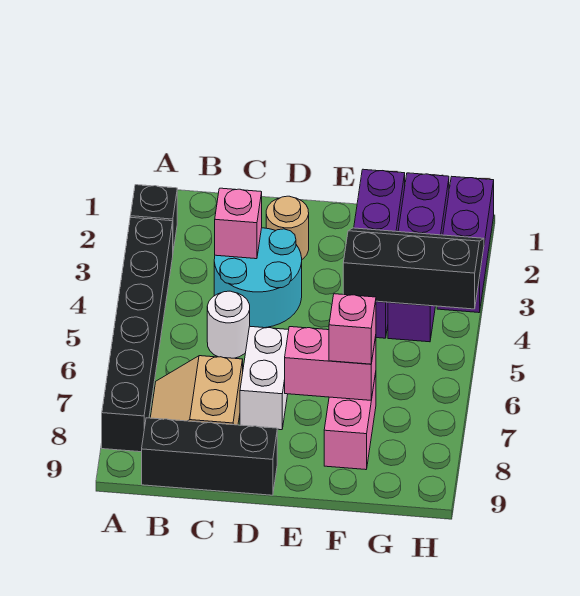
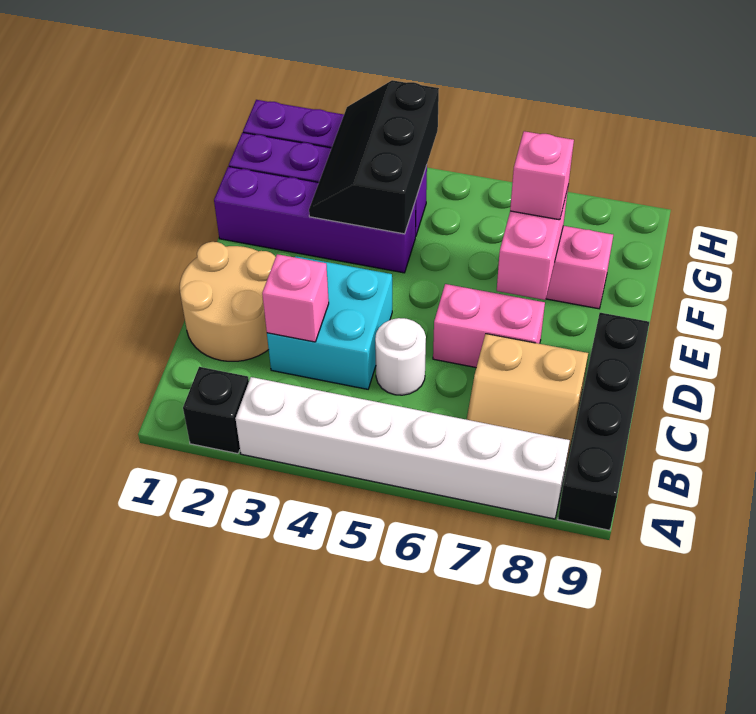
black 1x6 brick [102,217,173,452] -> white 1x6 brick [235,377,570,519]
black 1x3 brick [142,418,277,495] -> black 1x4 brick [558,313,649,530]
cyan 2x2 round brick [214,228,302,328] -> cyan 2x2 brick [267,256,392,389]
tan 1x1 round brick [266,196,309,259] -> tan 2x2 round brick [180,242,276,361]
white 1x2 brick [240,326,289,430] -> pink 1x2 brick [433,284,545,367]

